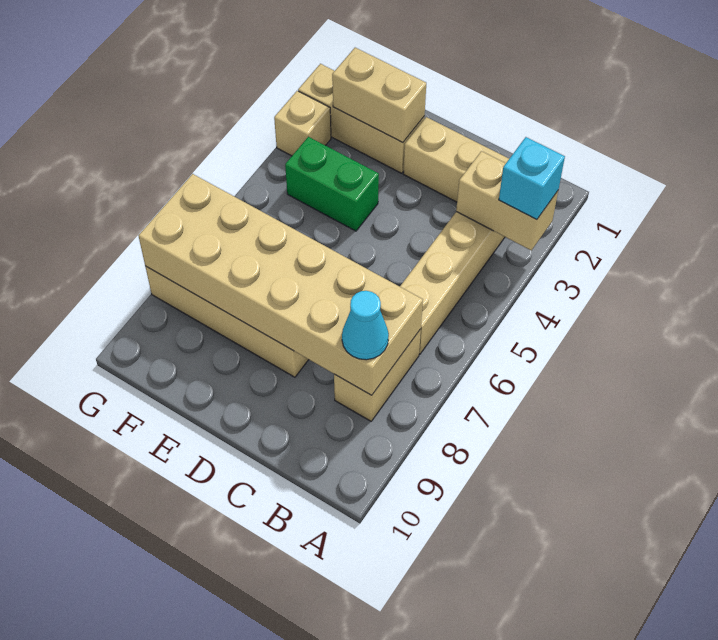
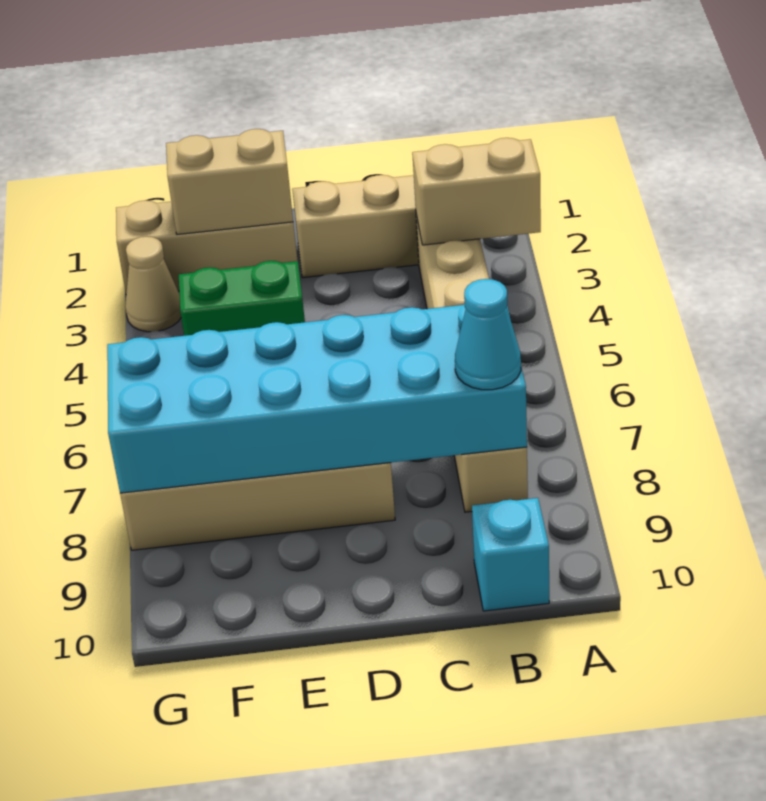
cyan 1x1 brick [499,137,565,220] -> cyan 1x1 brick moved to [472,498,549,611]
tan 2x6 brick [139,174,423,395] -> cyan 2x6 brick [107,304,527,493]
tan 1x1 brick [274,91,331,156] -> tan 1x1 cone [125,237,181,332]

